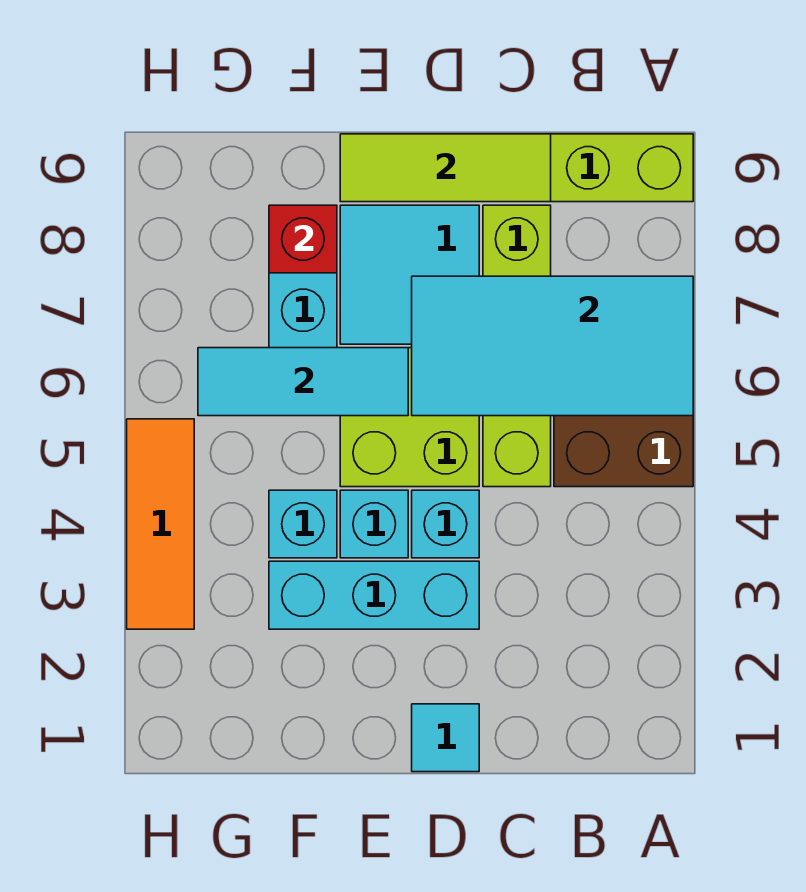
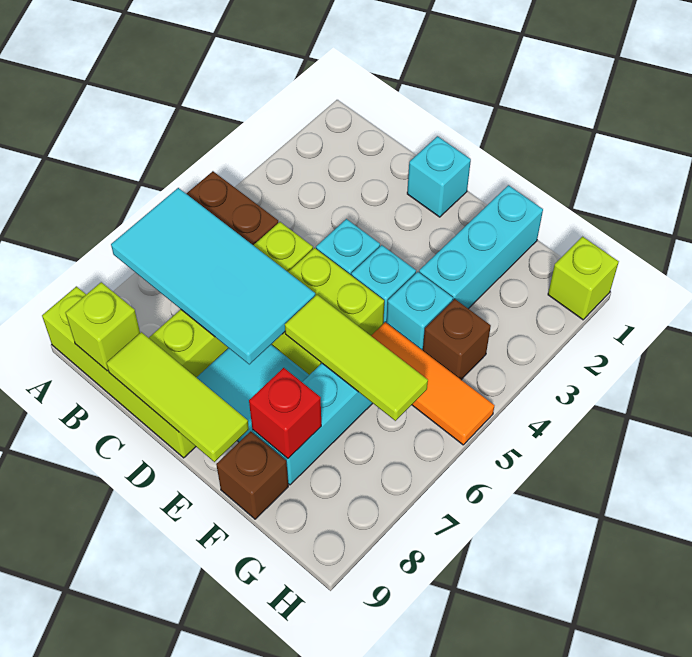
none -> lime 1x1 brick [65,282,140,371]
cyan 1x1 tile [412,704,479,772] -> cyan 1x1 brick [407,136,471,217]
cyan 1x3 brick [269,561,479,629] -> cyan 1x3 brick turned to [419,185,543,309]
cyan 1x3 tile [198,348,408,416] -> lime 1x3 tile [285,295,428,421]
none -> brown 1x1 brick [216,431,288,519]
none -> brown 1x1 brick [423,299,491,380]
none -> lime 1x1 brick [548,237,619,320]
orange 1x3 tile [127,419,194,629] -> orange 1x3 tile turned to [371,322,494,445]

